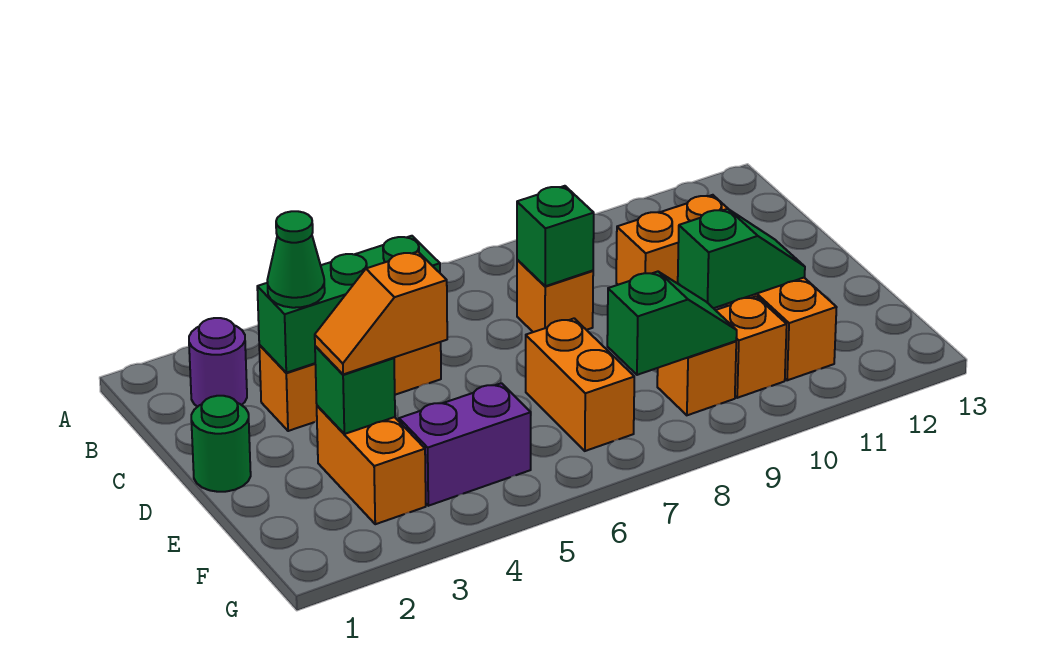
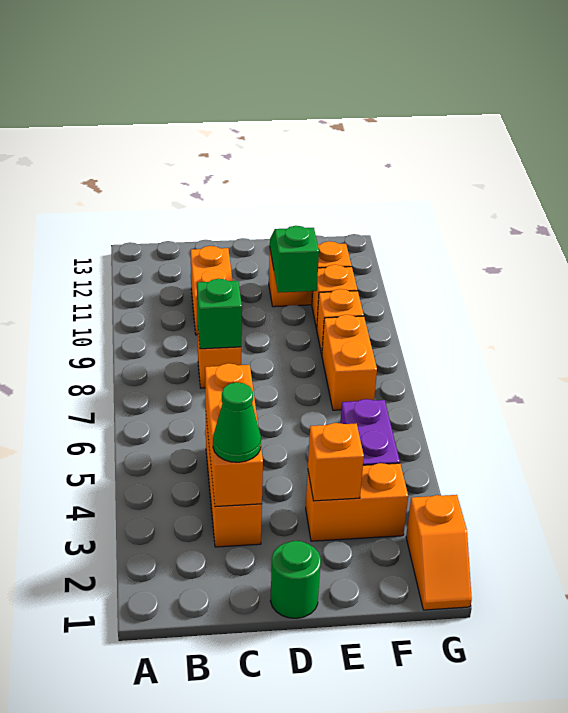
purple 1x1 round brick [189,318,247,407] -> none
green 1x3 brick [257,236,440,373] -> orange 1x3 brick [205,363,263,507]
green 1x1 brick [315,346,395,434] -> orange 1x1 brick [308,423,364,501]
orange 1x2 slope [315,252,447,374] -> orange 1x2 slope moved to [406,495,472,610]
orange 1x2 brick [526,318,634,451] -> orange 1x2 brick turned to [322,315,377,410]
green 1x2 slope [607,272,737,375] -> none

